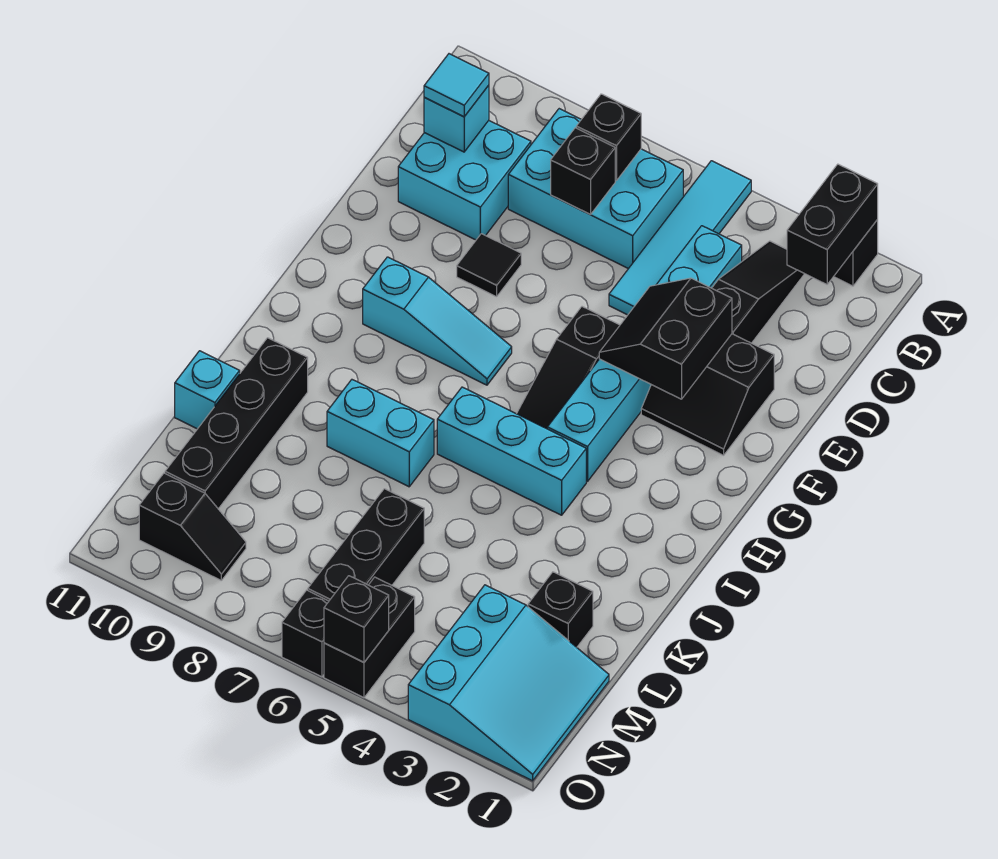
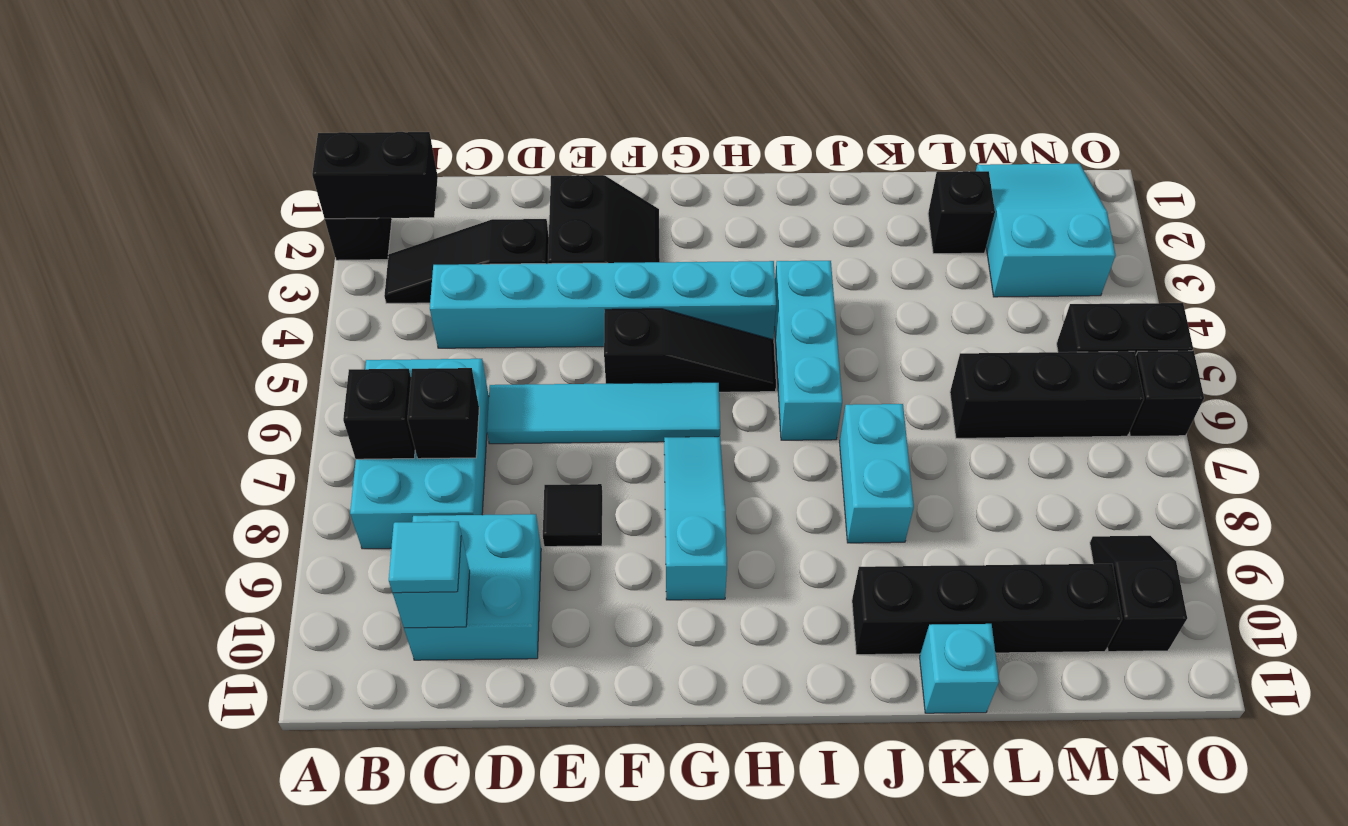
cyan 1x4 tile [609,161,751,315] -> cyan 1x4 tile moved to [487,382,720,444]
black 2x2 slope [599,278,732,399] -> none
cyan 3x3 slope [408,585,609,781] -> cyan 2x3 slope [976,164,1115,297]
black 1x1 brick [324,576,389,662] -> none

